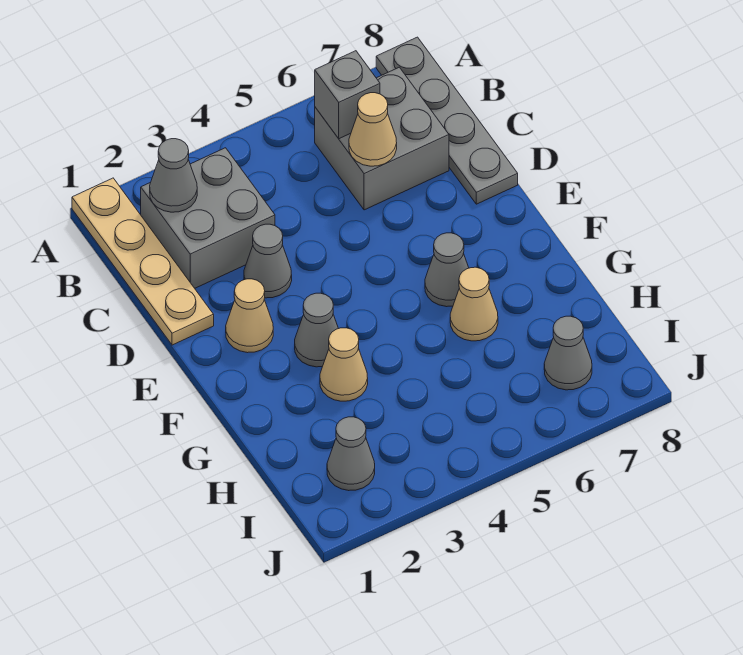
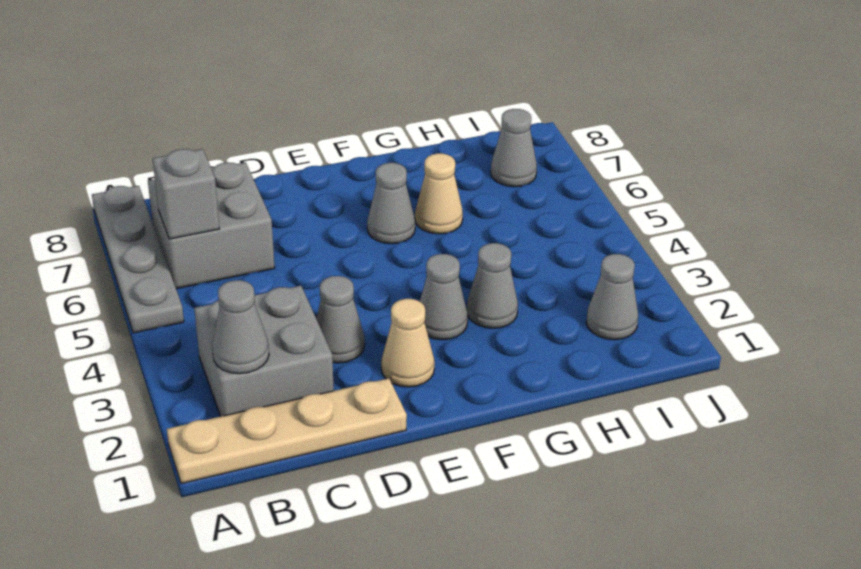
grey 1x4 plate [376,37,518,204] -> grey 1x4 plate turned to [92,186,184,333]
tan 1x1 cone [349,93,397,166] -> none
tan 1x1 cone [320,328,368,401] -> grey 1x1 cone [467,243,518,328]

